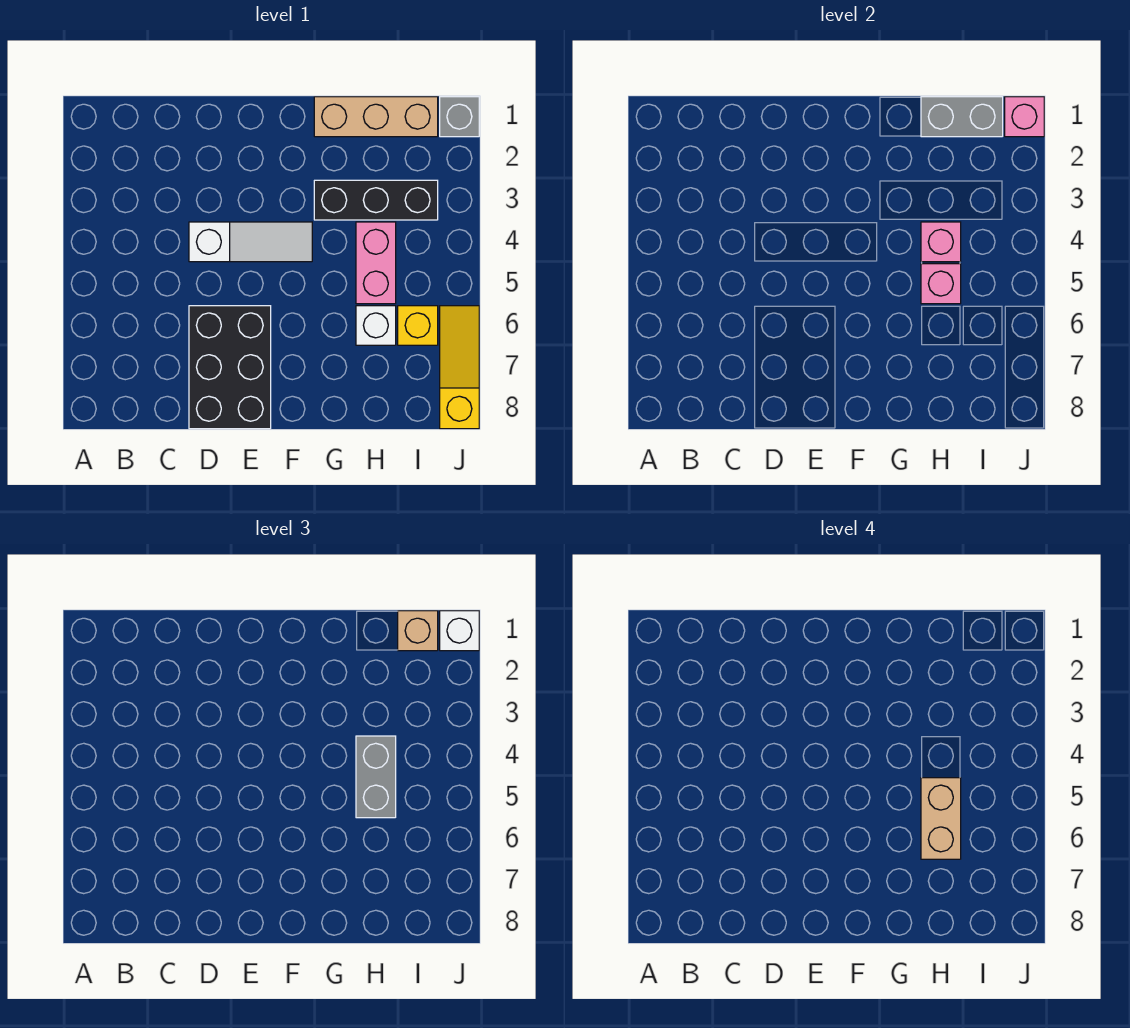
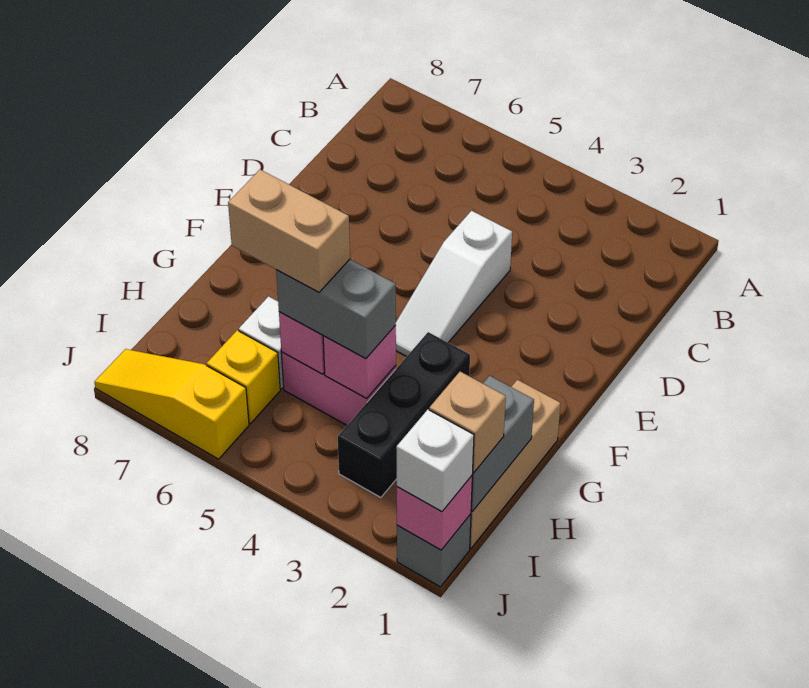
black 2x3 brick [189,306,271,429] -> none
yellow 1x3 slope [440,306,479,429] -> yellow 1x3 slope turned to [94,349,249,459]

